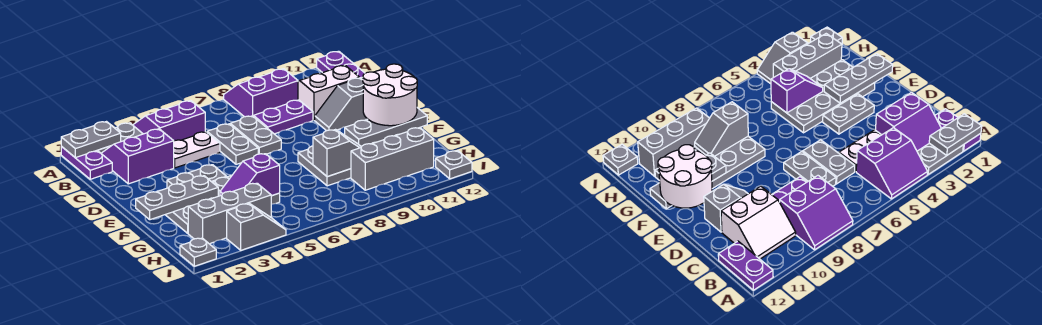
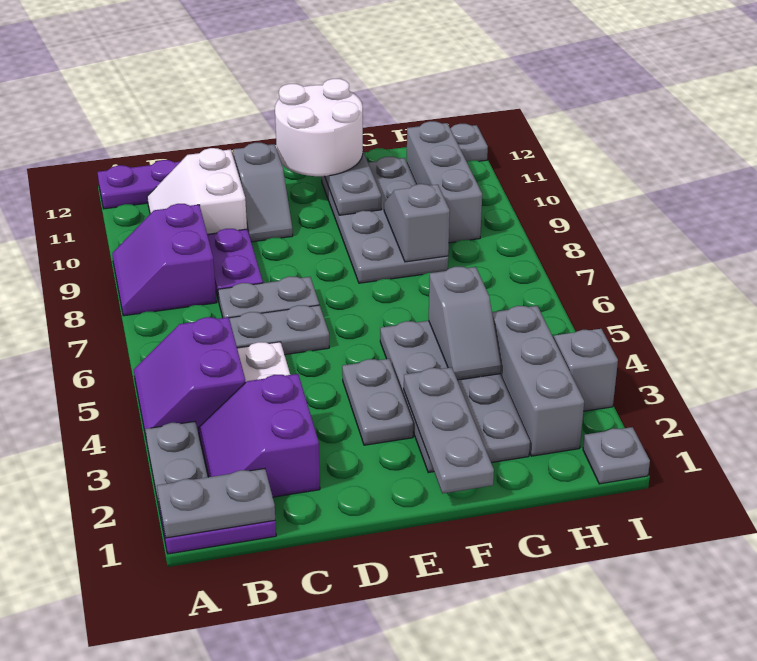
grey 1x2 plate [61,122,121,158] -> grey 1x2 plate turned to [157,469,275,538]
purple 1x2 slope [220,154,280,196] -> grey 1x2 slope [429,267,501,380]

